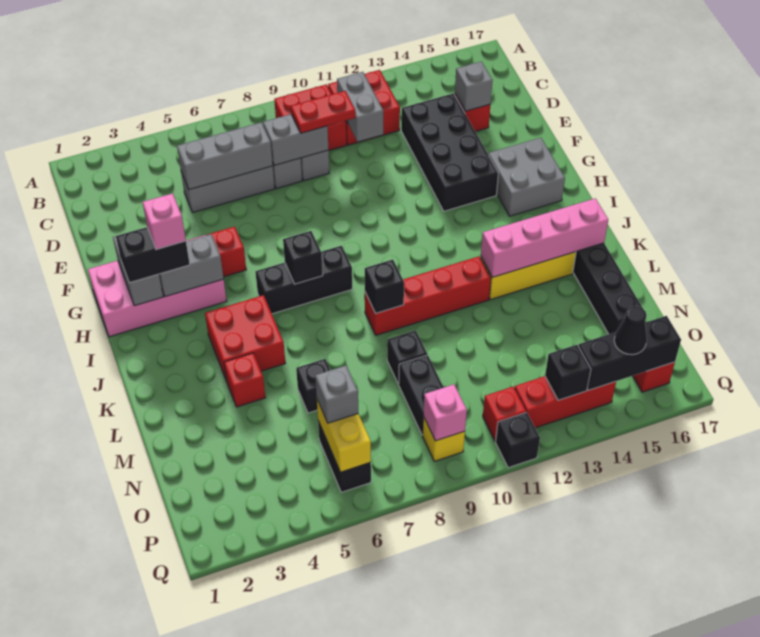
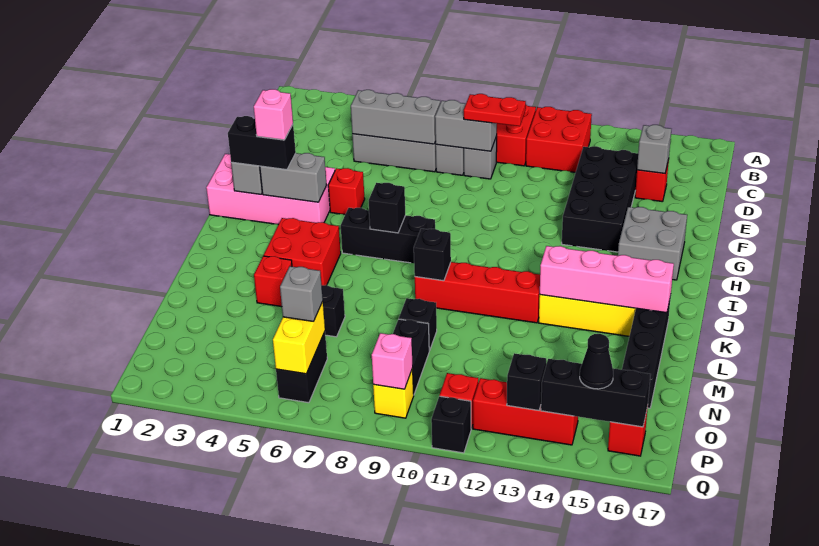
grey 1x2 brick [337,72,383,142] -> none

